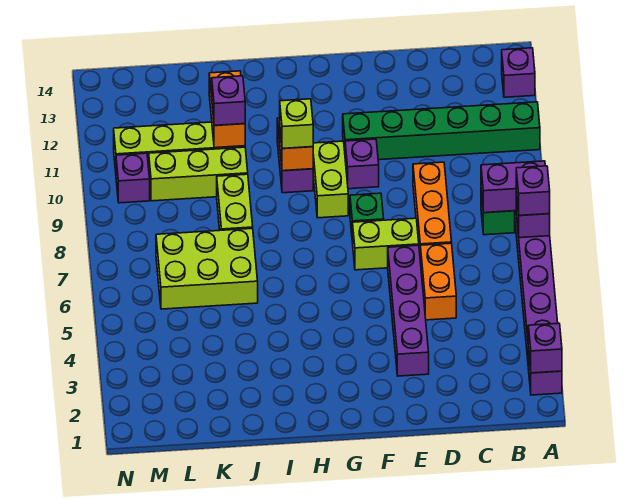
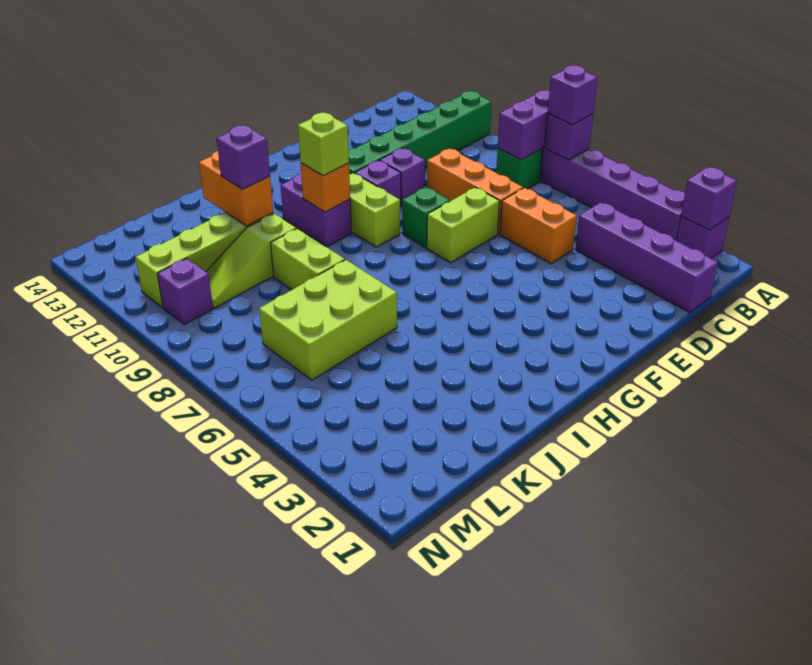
purple 1x1 brick [502,48,535,97] -> purple 1x1 brick moved to [380,148,425,205]
purple 1x4 brick [388,245,429,376] -> purple 1x4 brick moved to [575,202,718,313]
lime 1x3 brick [149,147,248,201] -> lime 1x3 slope [206,214,296,308]

